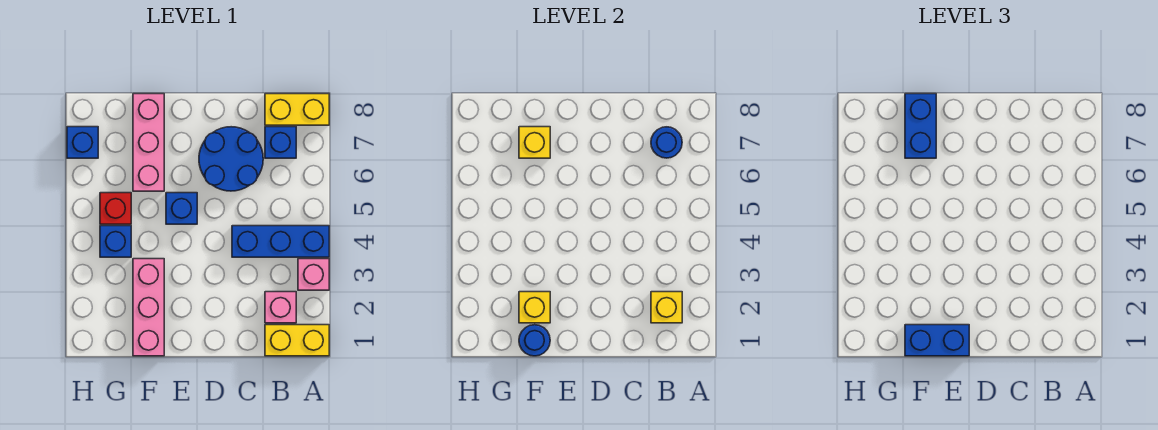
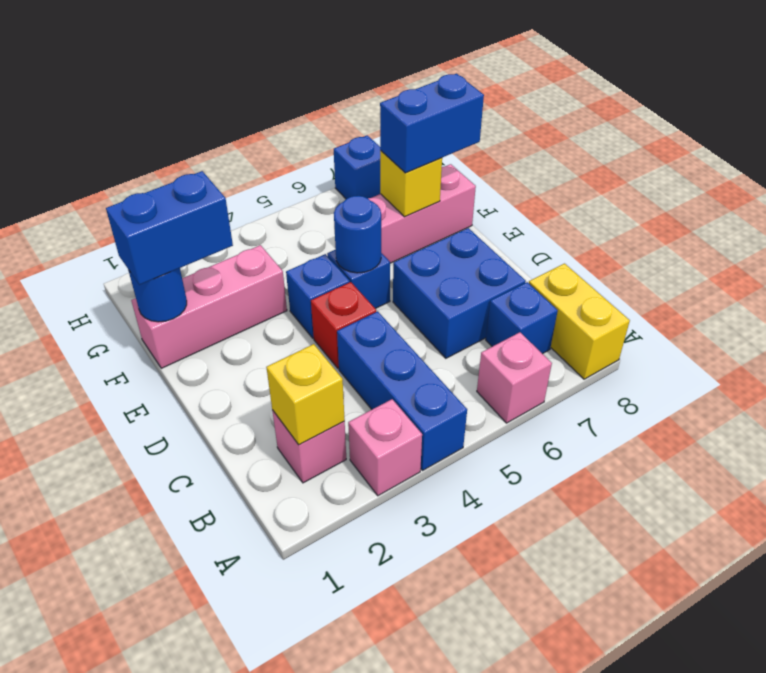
yellow 1x2 brick [265,325,329,356] -> none
none -> pink 1x1 brick [477,332,552,423]
blue 1x1 round brick [651,127,682,158] -> blue 1x1 round brick moved to [334,196,381,273]
blue 2x2 round brick [199,127,263,191] -> blue 2x2 brick [393,228,526,358]
blue 1x2 brick [905,325,969,356] -> blue 1x2 brick turned to [106,171,233,285]
yellow 1x1 brick [519,292,550,323] -> none
blue 1x1 brick [100,226,131,257] -> blue 1x1 brick moved to [286,254,350,338]
red 1x1 brick [100,193,131,224] -> red 1x1 brick moved to [311,282,376,368]

